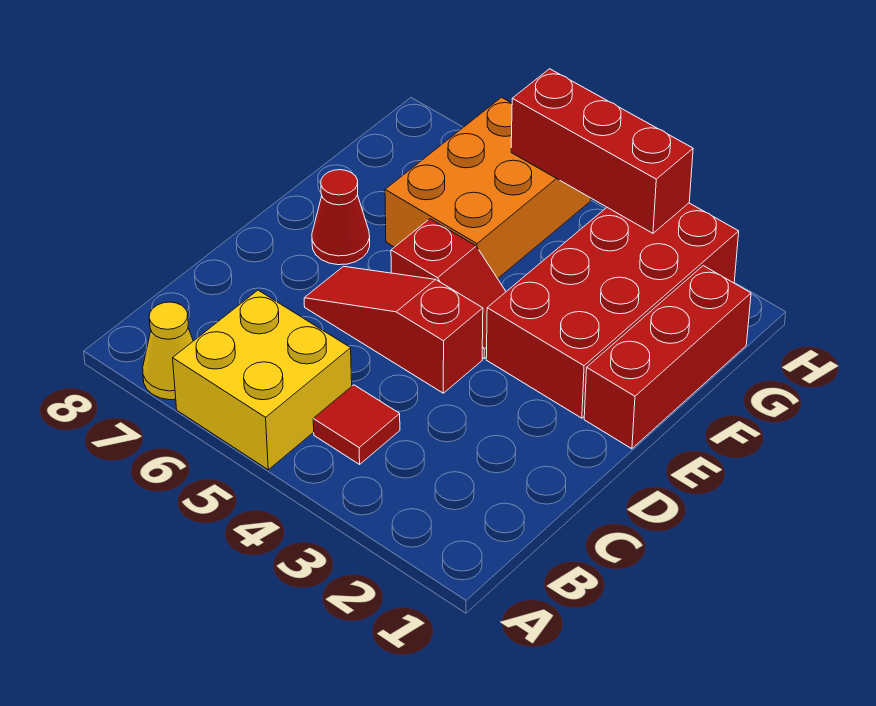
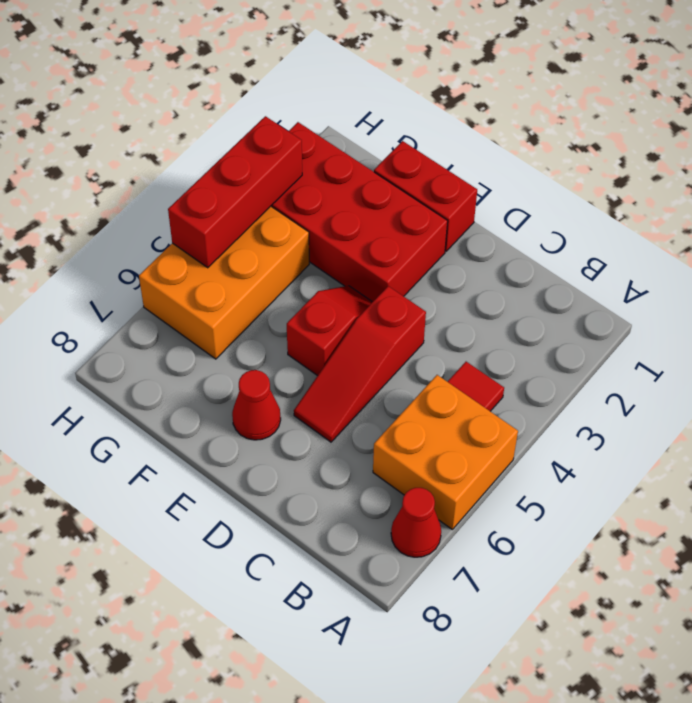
yellow 2x2 brick [173,290,352,470] -> orange 2x2 brick [373,375,518,529]
yellow 1x1 cone [143,302,193,400] -> red 1x1 cone [391,488,441,557]
red 1x3 brick [584,266,751,449] -> red 1x2 brick [374,141,477,251]
orange 2x3 brick [385,97,591,279] -> orange 2x3 brick turned to [139,206,309,359]

